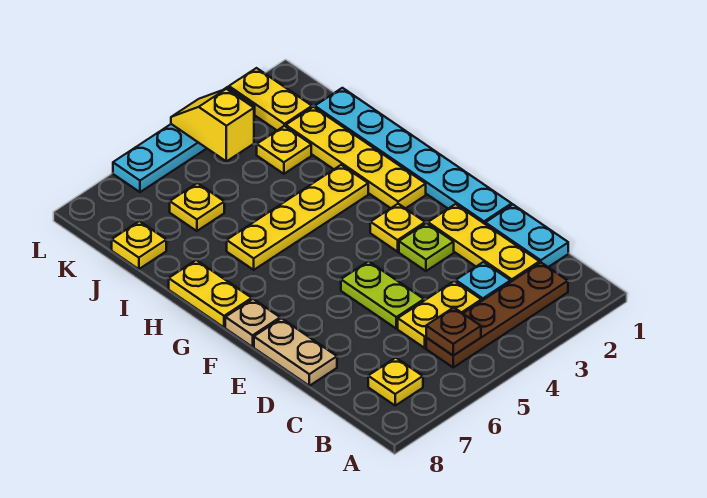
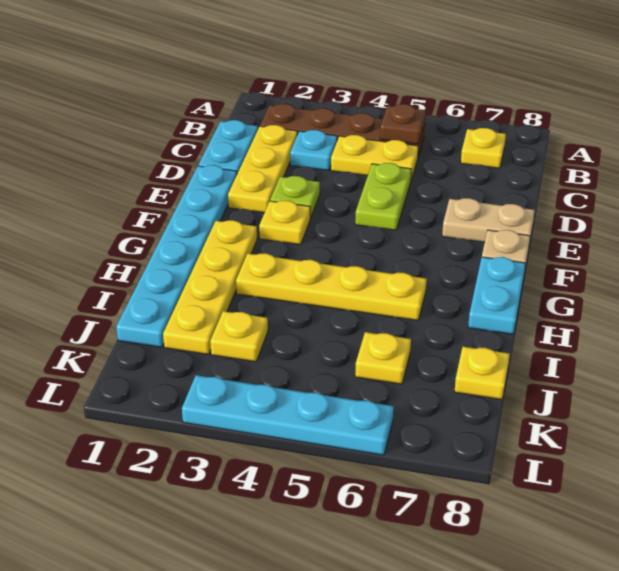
tan 1x2 plate [254,318,337,386] -> tan 1x2 plate turned to [442,198,535,243]
yellow 1x2 plate [169,260,252,327] -> cyan 1x2 plate [468,257,525,334]
yellow 1x2 plate [229,68,312,130] -> none
yellow 1x2 slope [171,89,254,161] -> none

